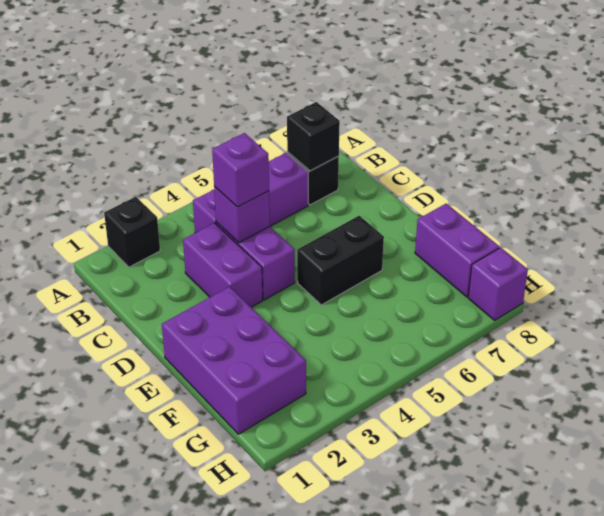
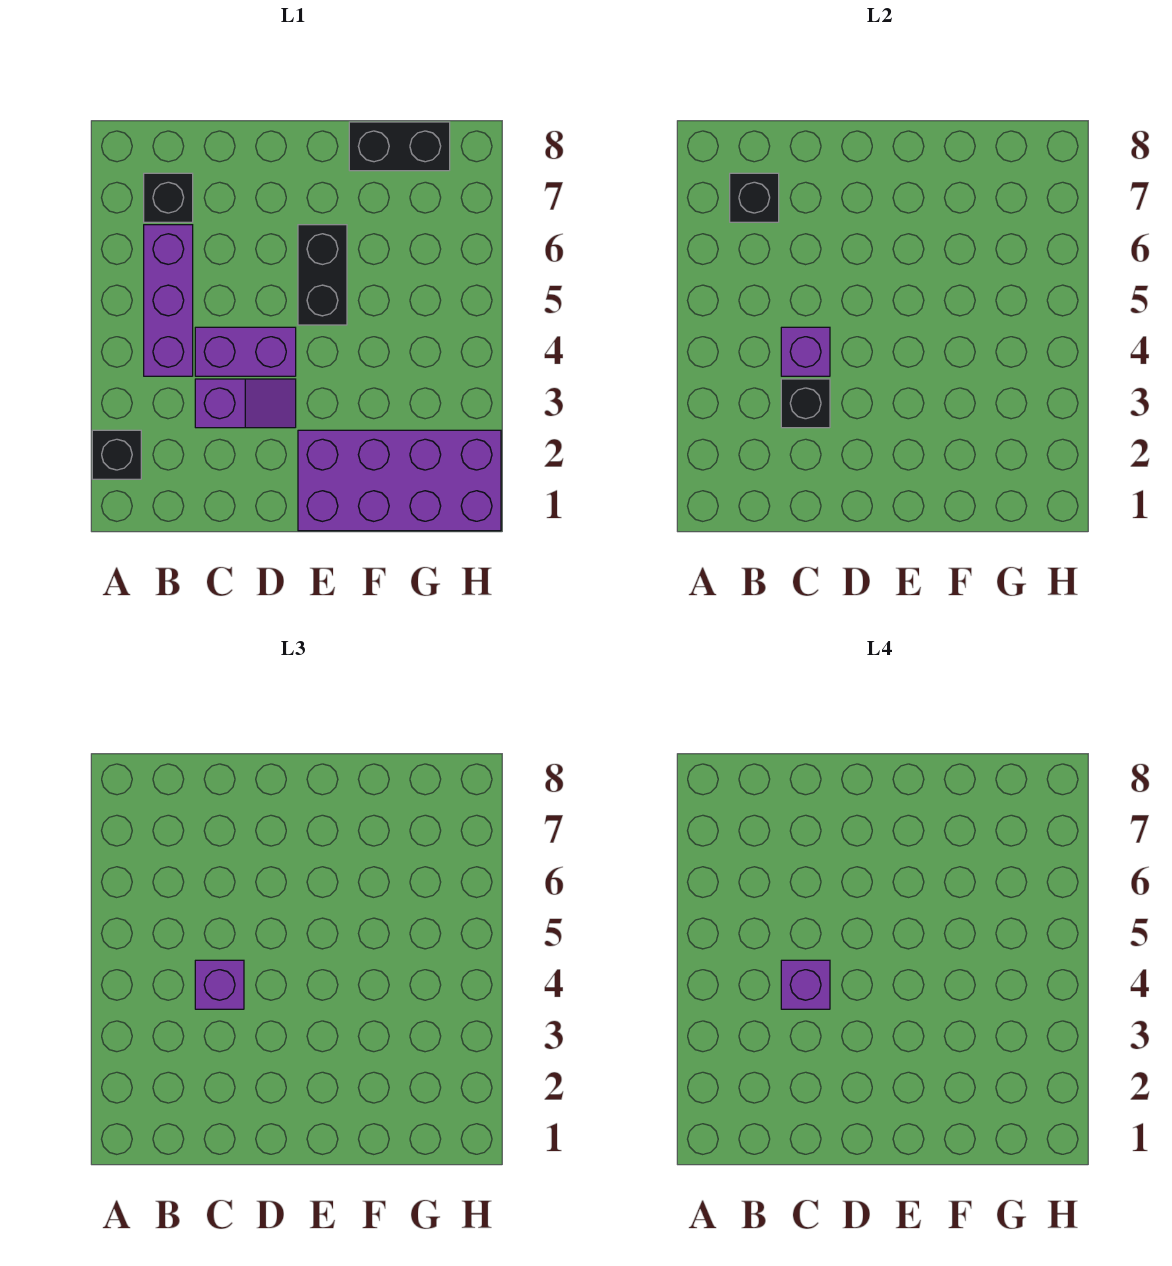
purple 1x2 brick [183,223,263,307] -> purple 1x2 slope [195,379,296,428]
none -> black 1x1 brick [781,379,830,428]
purple 2x3 brick [162,287,306,434] -> purple 2x4 brick [298,430,501,531]
purple 1x2 brick [415,204,499,297] -> black 1x2 brick [349,122,450,171]
purple 1x1 brick [468,248,528,320] -> purple 1x1 brick moved to [781,960,830,1009]

